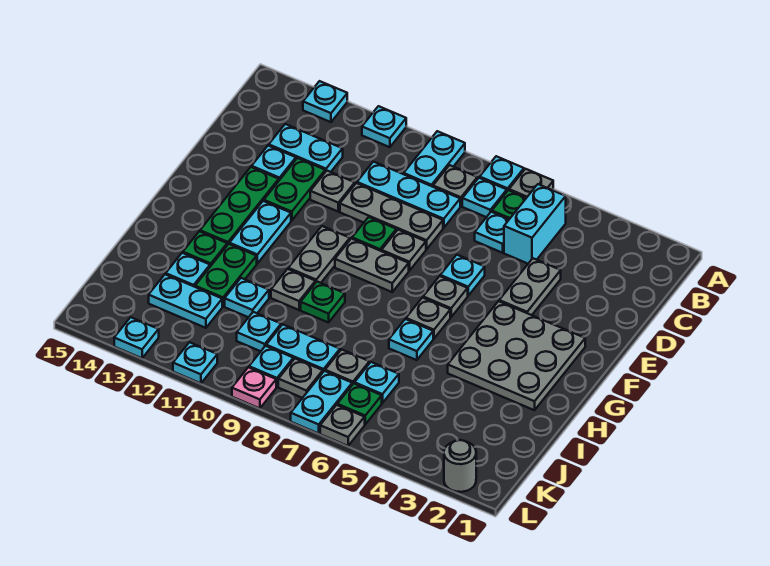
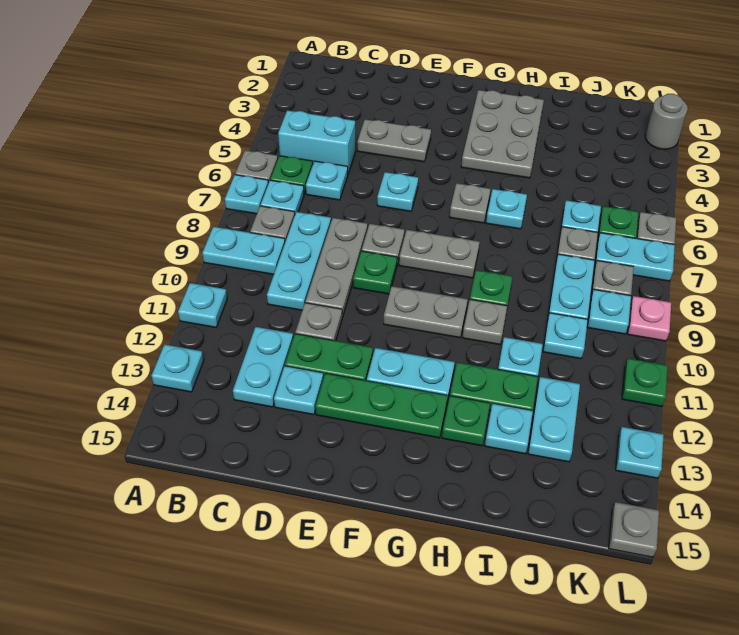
grey 3x3 plate [448,301,585,410] -> grey 2x3 plate [461,90,544,178]
grey 1x1 plate [423,276,468,317] -> grey 1x1 plate moved to [609,502,659,557]
grey 1x2 plate [335,239,409,292] -> grey 1x2 plate turned to [399,230,480,278]
cyan 1x1 plate [173,342,217,383] -> green 1x1 plate [622,358,668,406]

